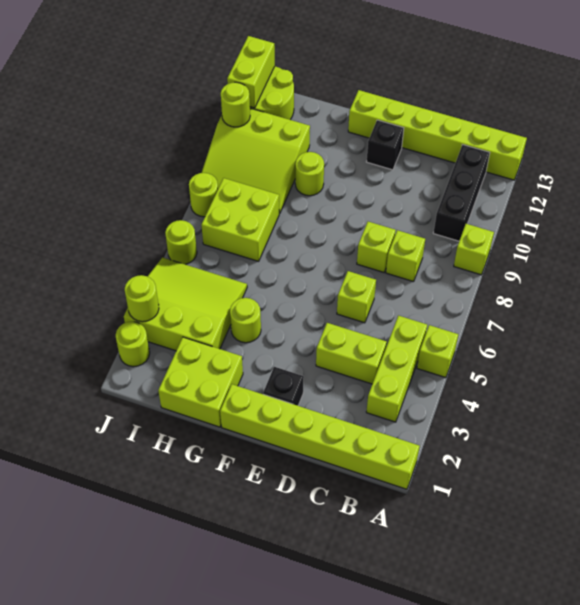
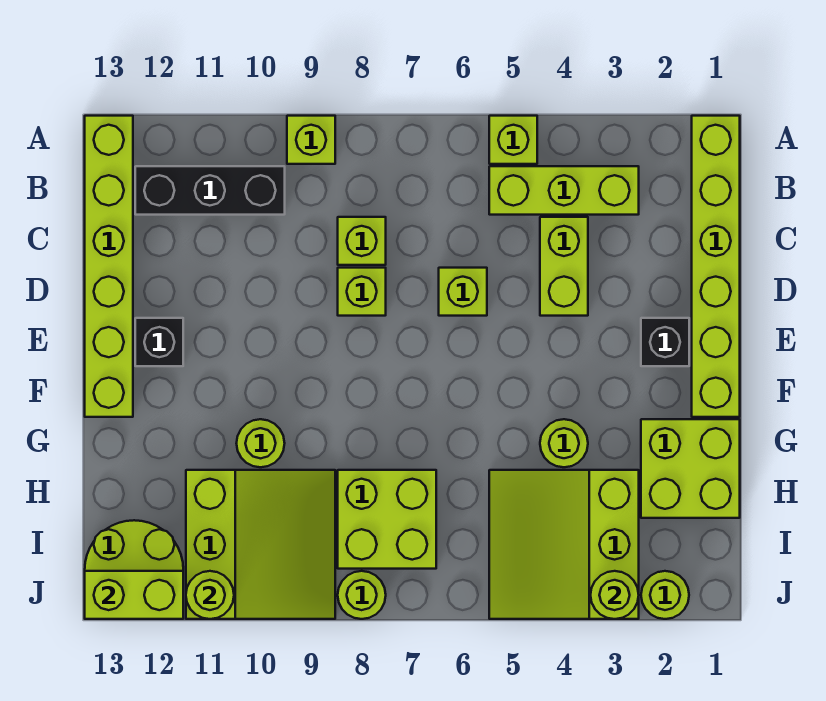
lime 1x1 round brick [165,220,197,264] -> none

